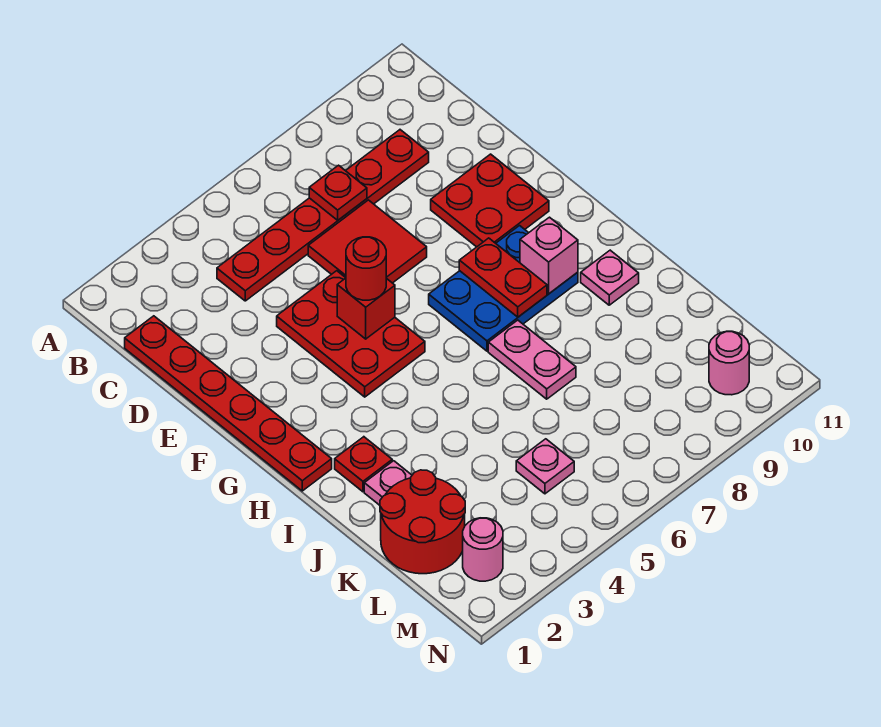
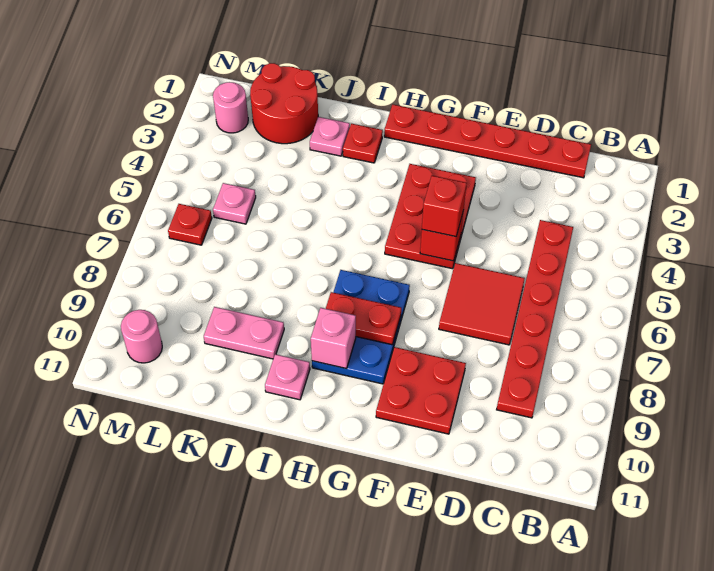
red 1x1 plate [309,165,367,220] -> red 1x1 plate moved to [168,204,212,245]
red 2x3 plate [277,271,425,397] -> red 2x3 plate turned to [385,164,476,269]
red 1x1 round brick [346,237,386,300] -> red 1x1 brick [422,176,467,237]
pink 1x2 plate [488,320,576,399] -> pink 1x2 plate moved to [204,307,284,359]

